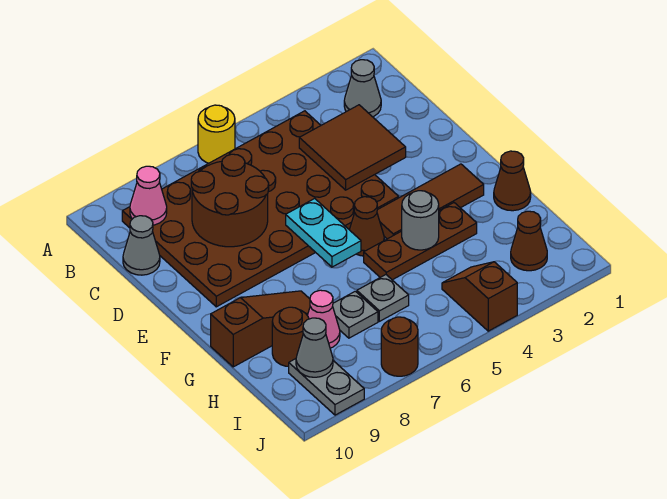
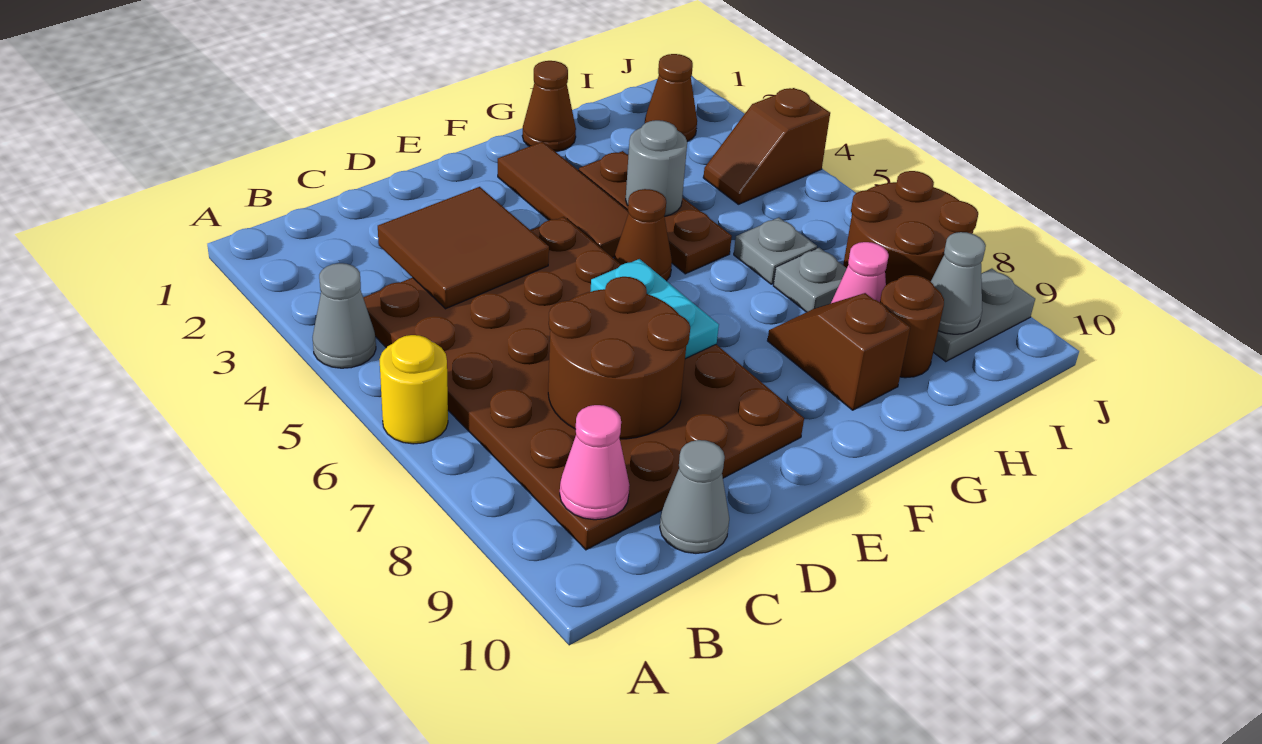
grey 1x1 cone [344,60,381,117] -> grey 1x1 cone moved to [313,263,376,368]
cyan 1x2 plate [286,199,361,267] -> cyan 1x2 plate turned to [590,259,719,359]
brown 1x3 slope [211,291,310,367] -> brown 1x2 slope [768,293,910,410]
brown 1x1 round brick [381,317,418,376] -> brown 2x2 round brick [843,171,978,285]

